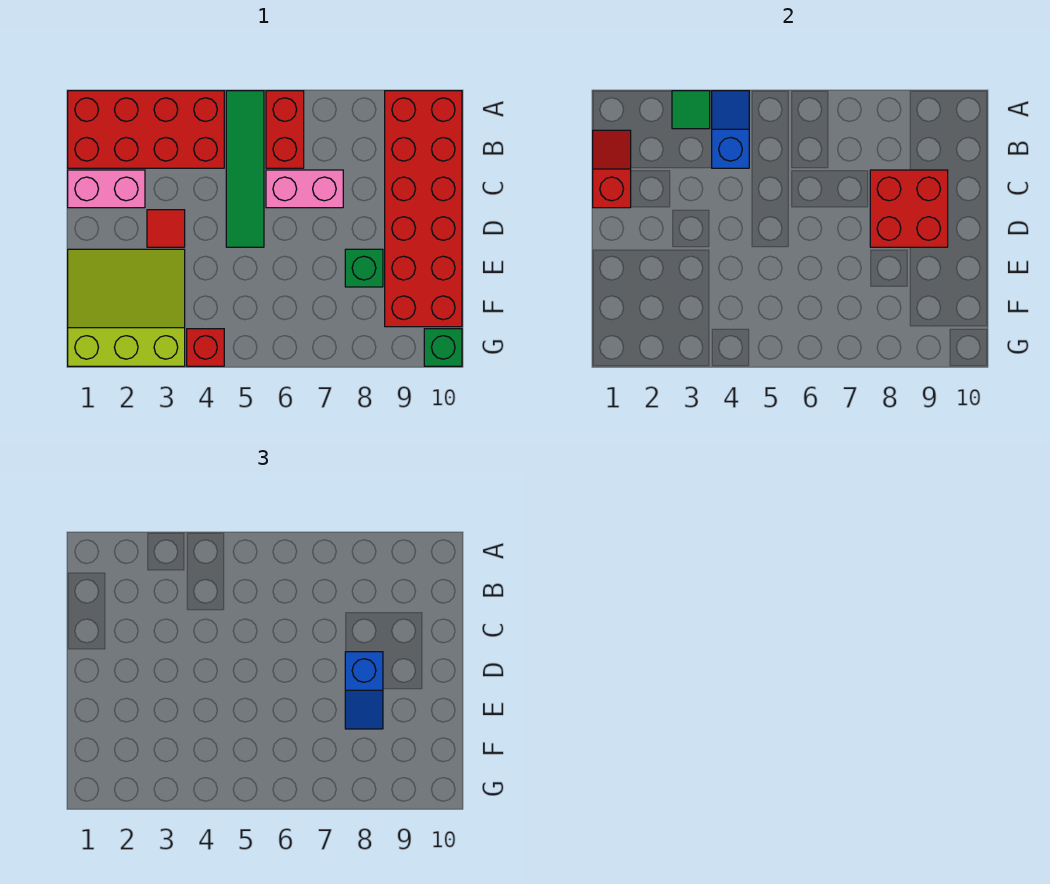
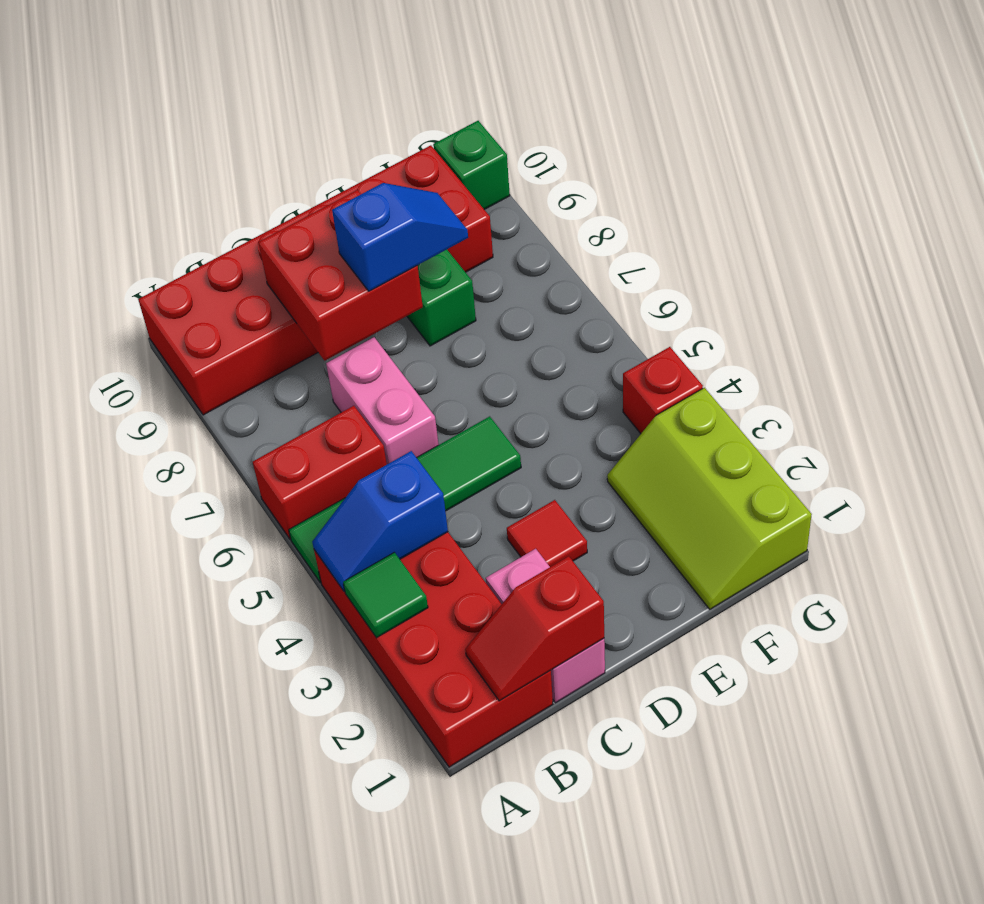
lime 3x3 slope [68,249,185,366] -> lime 2x3 slope [607,388,812,609]

